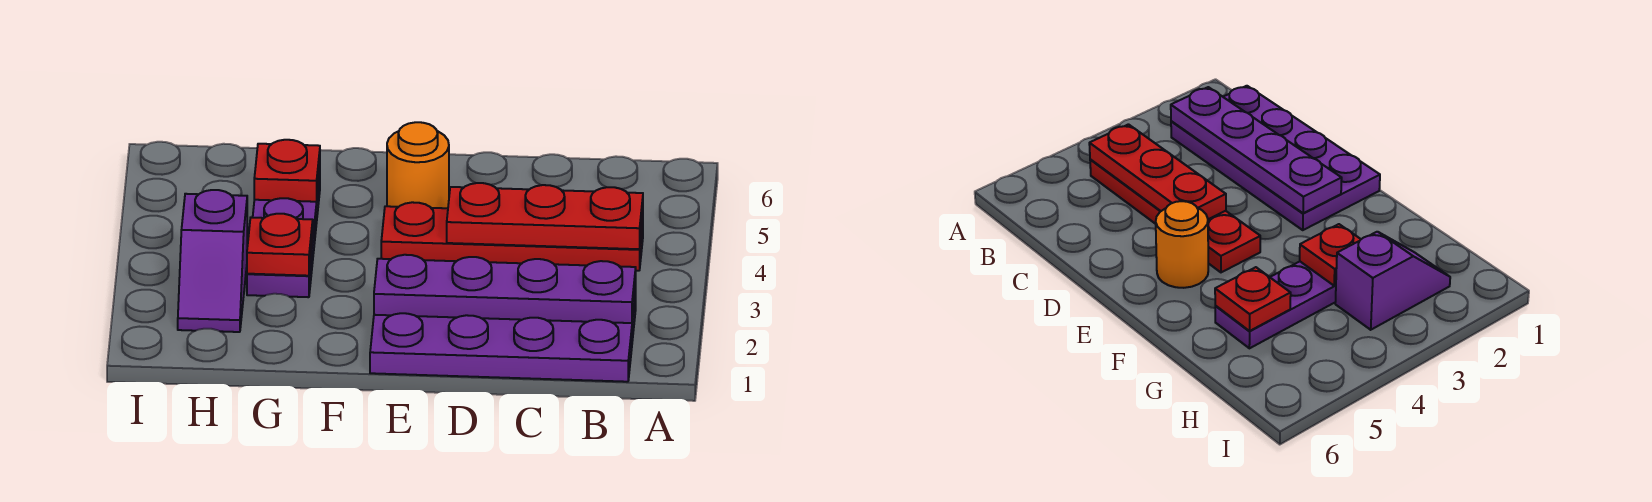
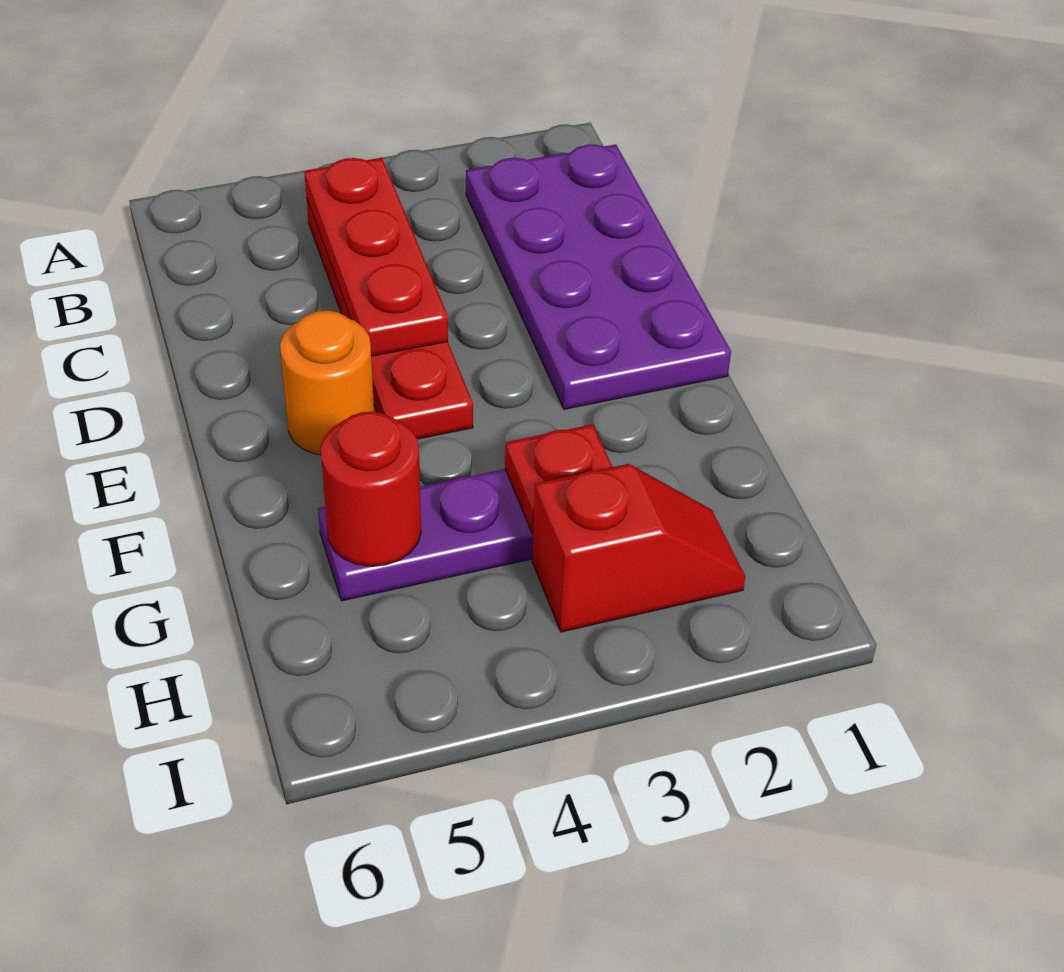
purple 1x4 plate [374,255,636,323] -> none
red 1x1 plate [254,140,320,202] -> red 1x1 round brick [321,412,421,566]
purple 1x2 slope [178,190,247,332] -> red 1x2 slope [532,464,745,632]

